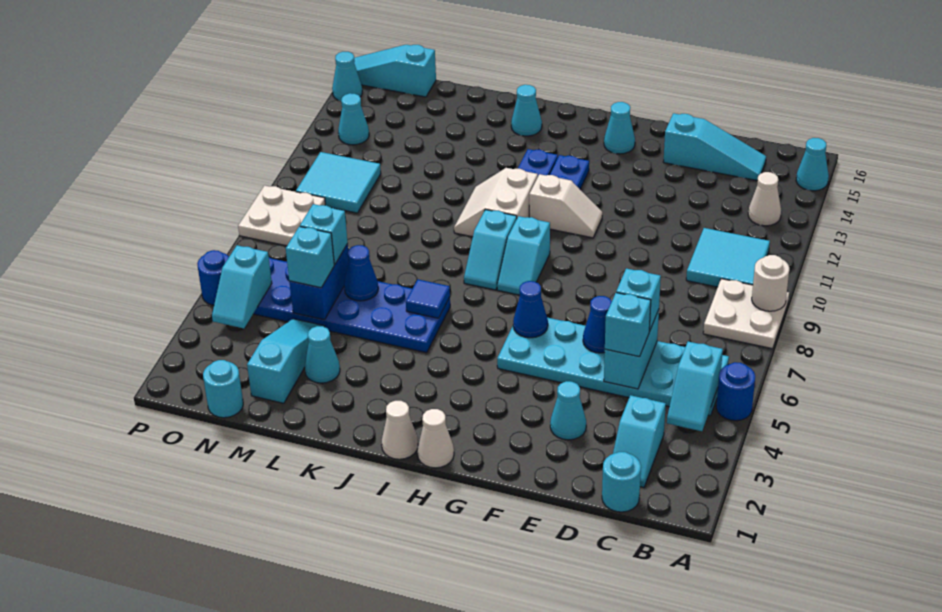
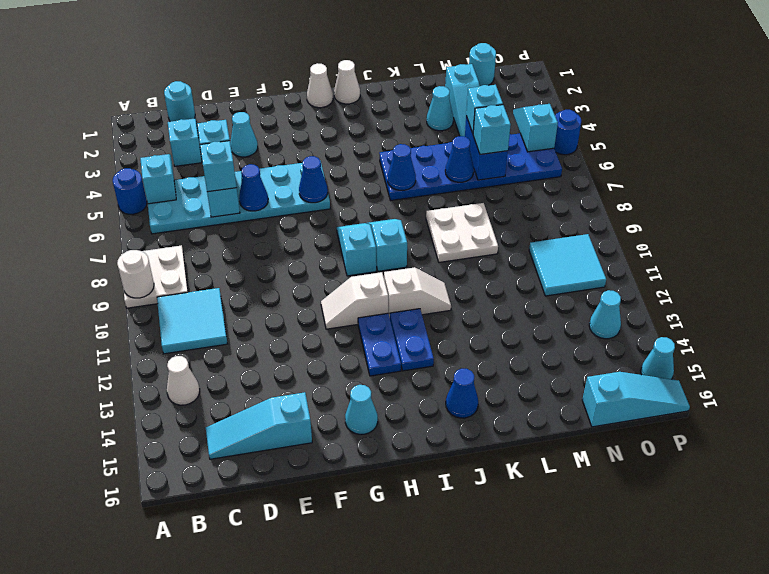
cyan 1x1 cone [796,138,829,191] -> none
white 2x2 slope [454,168,538,237] -> white 1x2 slope [384,267,451,317]
blue 1x1 tile [406,279,450,318] -> blue 1x1 cone [388,144,416,190]
cyan 1x1 cone [511,85,542,136] -> blue 1x1 cone [446,369,478,418]
white 2x2 plate [238,185,325,246] -> white 2x2 plate moved to [426,203,498,262]

